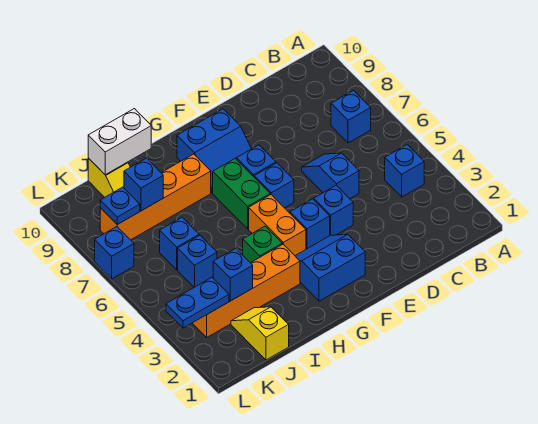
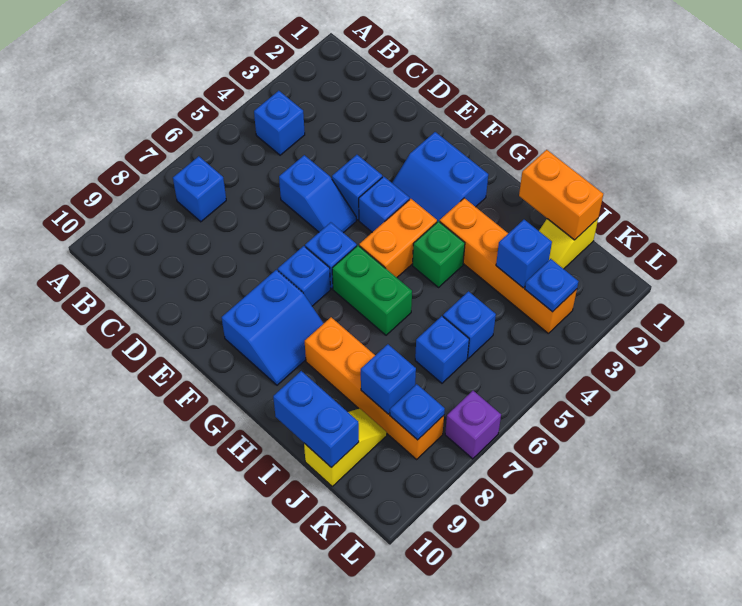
blue 1x2 slope [302,153,359,199] -> blue 1x2 slope turned to [279,155,356,233]
blue 2x2 slope [177,109,251,193] -> blue 2x2 slope turned to [222,270,324,385]
green 1x2 brick [213,158,270,229] -> green 1x2 brick turned to [332,245,412,335]
none -> orange 1x2 brick [519,150,603,240]
white 1x2 brick [88,109,151,175] -> blue 1x2 brick [273,371,359,468]
blue 1x2 plate [166,278,229,328] -> blue 1x1 plate [525,259,578,312]
blue 1x1 brick [95,227,134,279] -> purple 1x1 brick [445,391,501,459]

